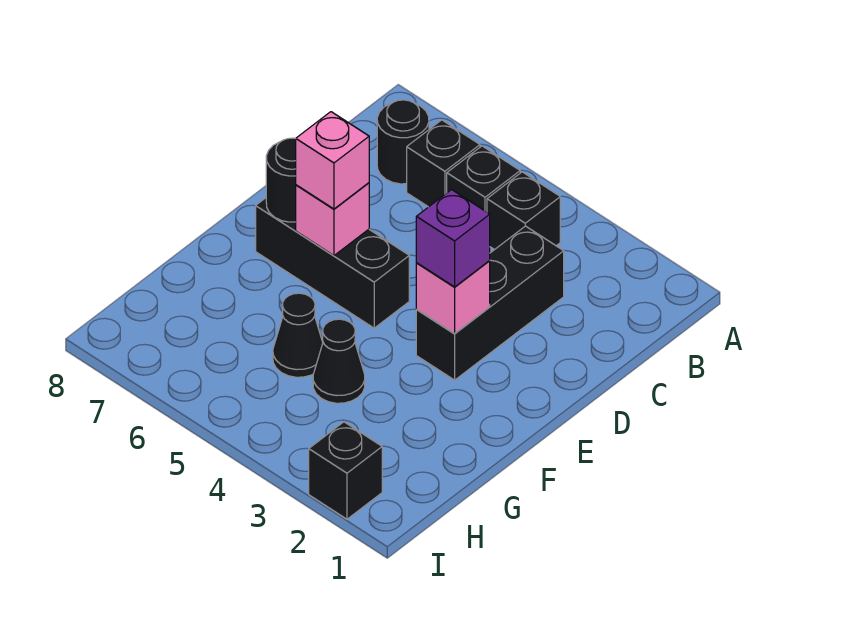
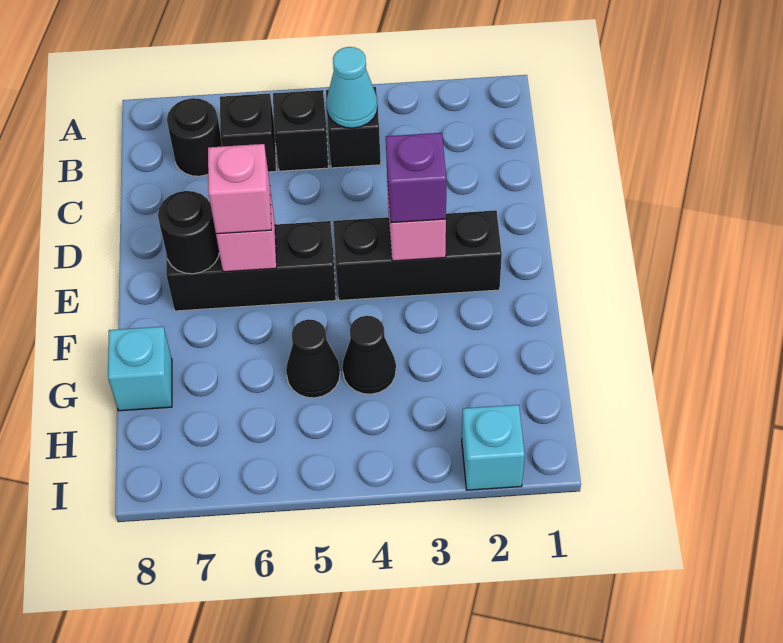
none -> cyan 1x1 cone [326,47,378,128]
black 1x3 brick [416,226,564,380] -> black 1x3 brick turned to [333,210,502,300]
none -> cyan 1x1 brick [108,327,172,411]
black 1x1 brick [309,422,382,519] -> cyan 1x1 brick [462,405,525,490]

